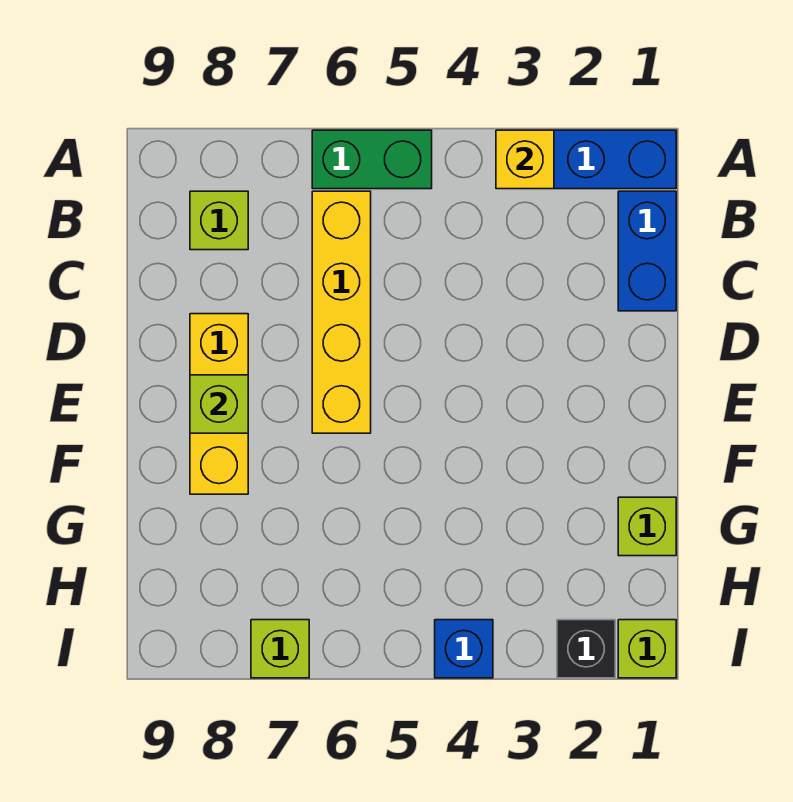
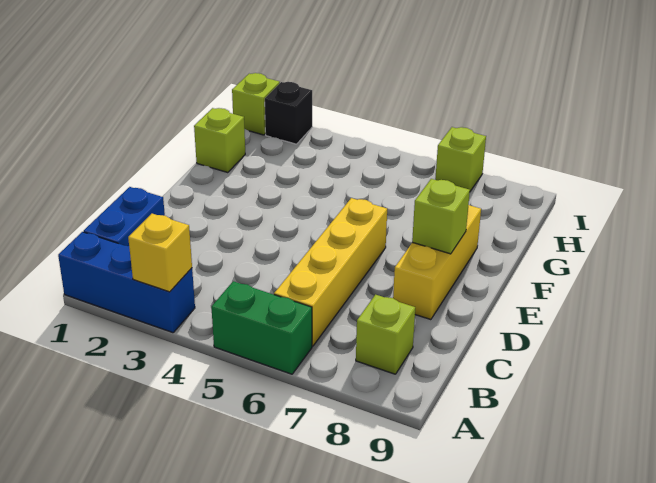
blue 1x1 brick [435,620,493,678] -> none

